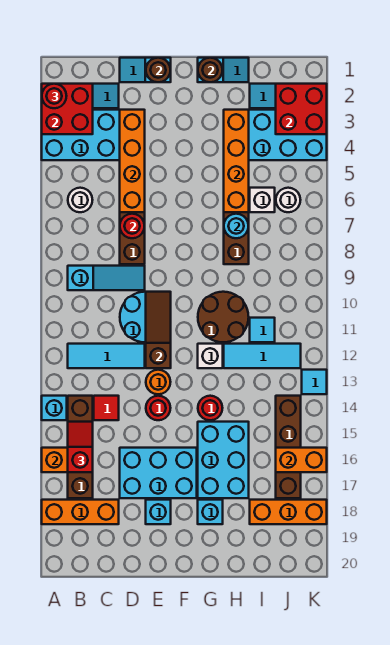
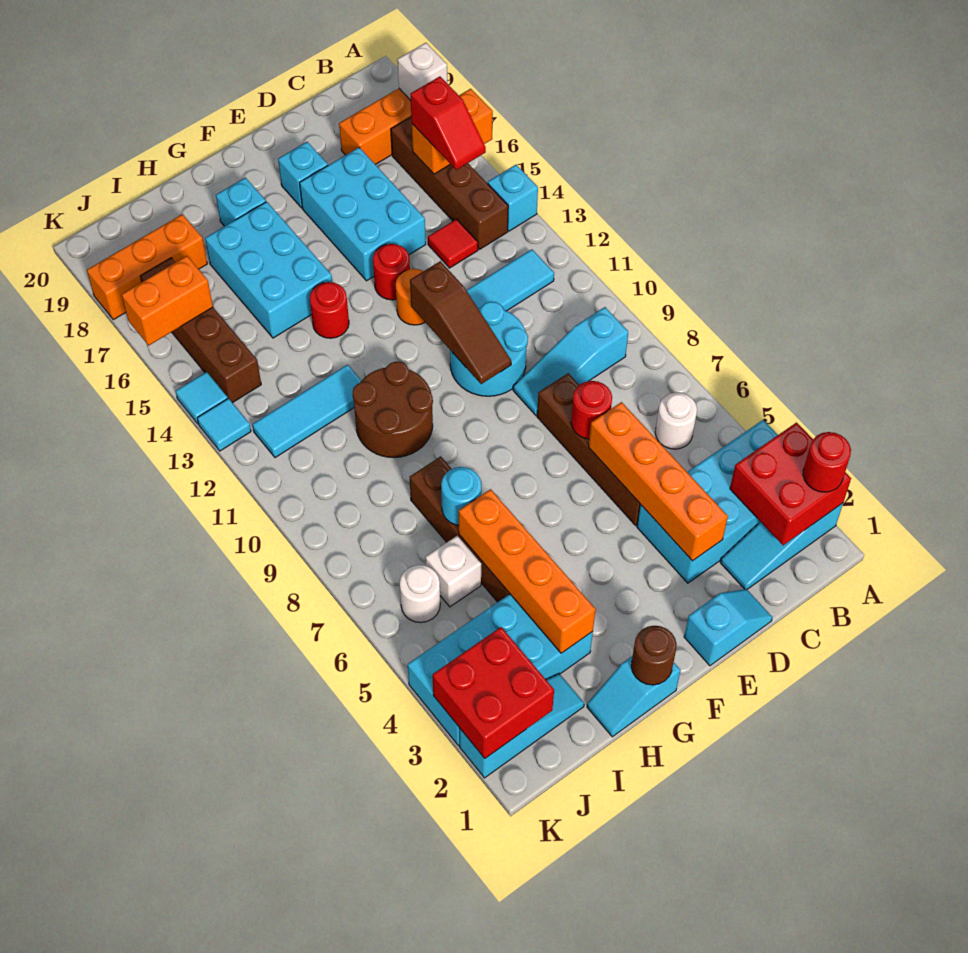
cyan 2x3 brick [120,448,197,498] -> cyan 2x3 brick turned to [300,148,426,281]
brown 1x1 round brick [146,58,171,82] -> none
white 1x1 brick [198,344,223,368] -> white 1x1 brick moved to [397,43,447,100]
cyan 1x1 tile [250,318,275,342] -> cyan 1x1 tile moved to [176,372,228,424]

